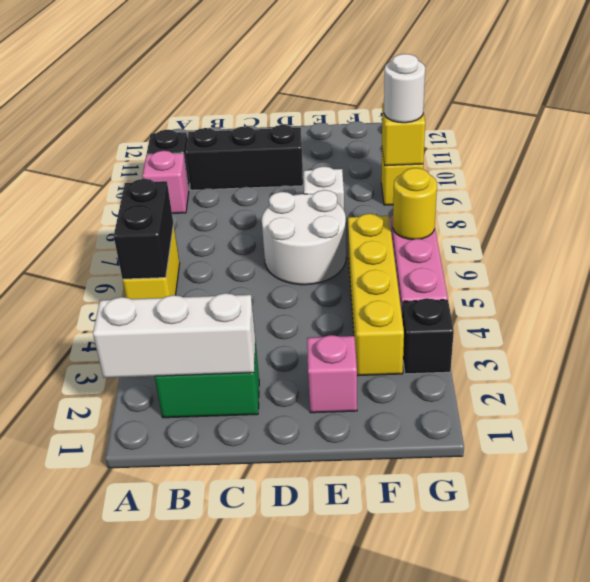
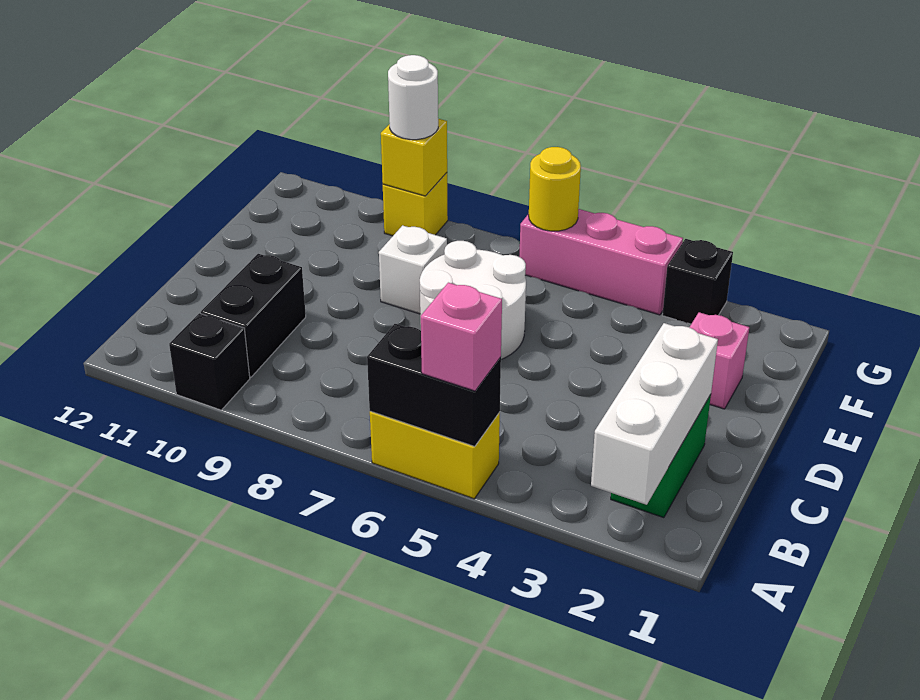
pink 1x1 brick [142,151,189,213] -> pink 1x1 brick moved to [421,283,502,391]
black 1x3 brick [186,125,303,190] -> black 1x2 brick [201,254,306,377]
yellow 1x4 brick [348,214,404,376] -> none

